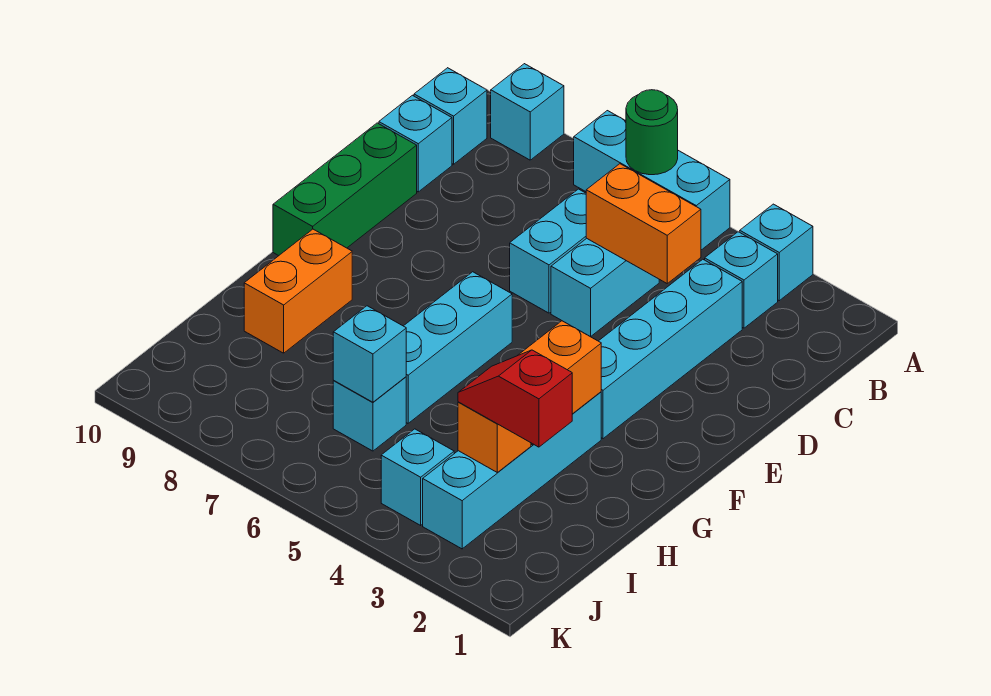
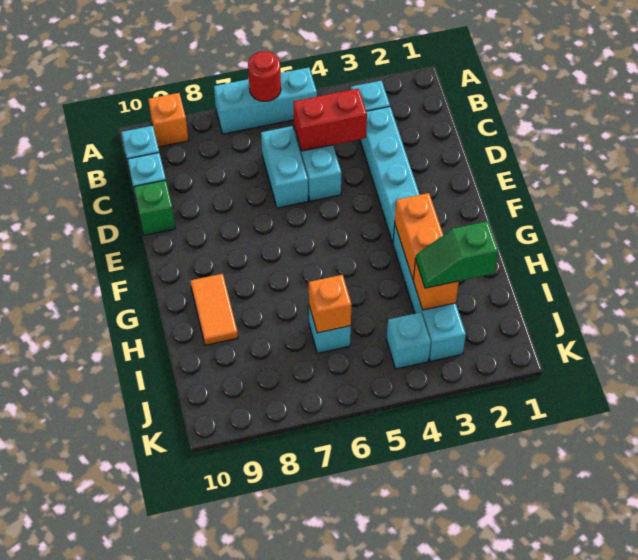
cyan 1x1 brick [740,204,813,301] -> none
green 1x1 round brick [626,90,678,175] -> red 1x1 round brick [248,51,281,101]
cyan 1x1 brick [491,64,564,160] -> orange 1x1 brick [148,93,188,147]
orange 1x2 brick [586,164,701,283] -> red 1x2 brick [293,88,367,151]
green 1x3 brick [273,123,417,256] -> green 1x1 brick [134,180,175,235]
cyan 1x3 brick [404,272,512,423] -> none
orange 1x2 brick [244,229,352,353] -> orange 1x2 tile [190,274,238,345]
red 1x2 slope [458,350,572,447] -> green 1x2 slope [416,221,498,288]
cyan 1x1 brick [333,306,406,402] -> orange 1x1 brick [309,275,351,333]

